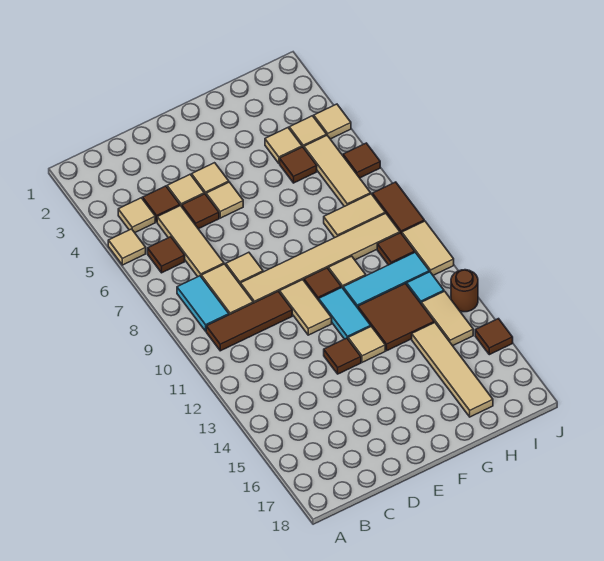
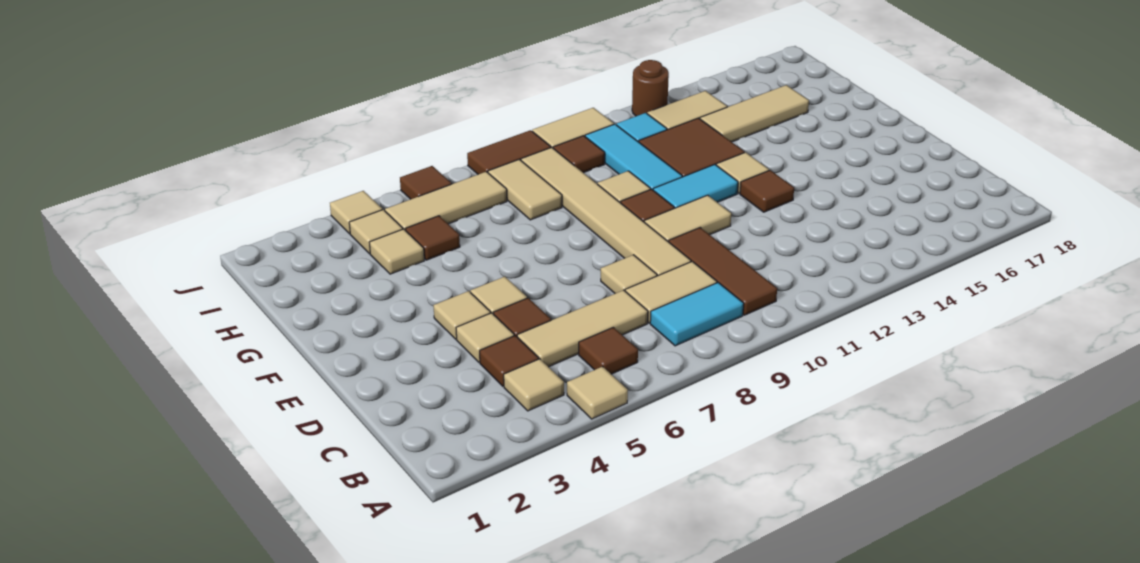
tan 1x4 tile [412,322,493,417] -> tan 1x3 tile [700,85,809,142]
brown 1x1 tile [475,319,513,355] -> none

